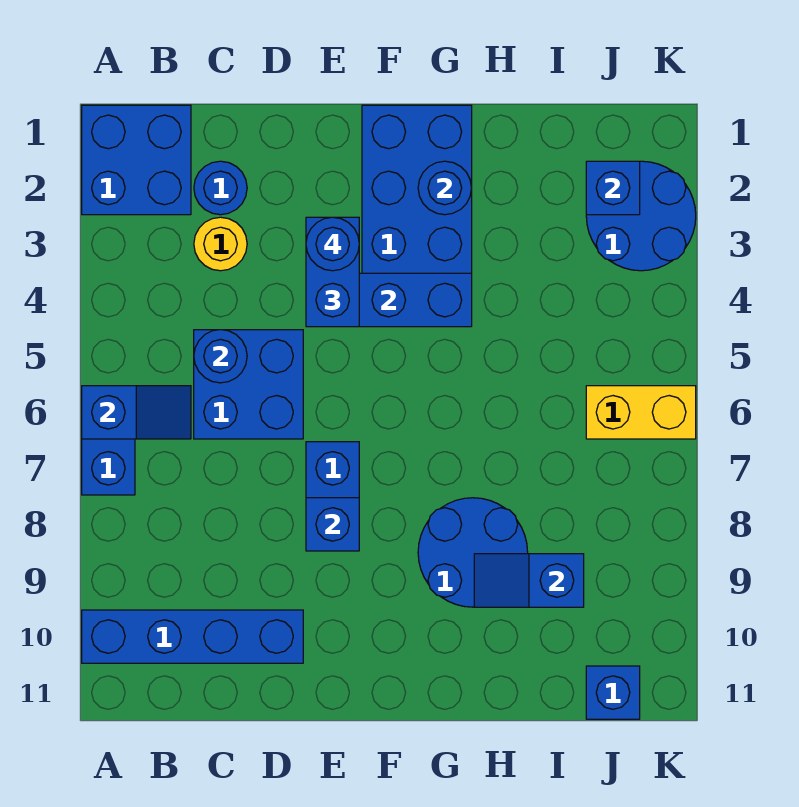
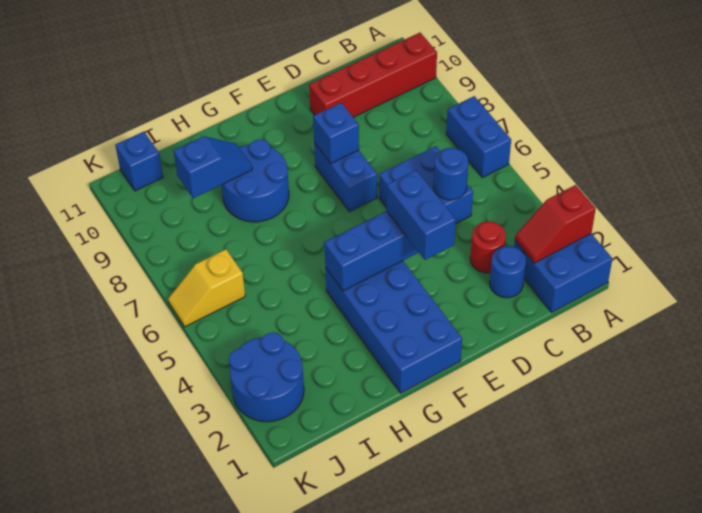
none -> red 1x2 slope [515,185,596,263]
blue 1x2 slope [82,386,191,439] -> none
blue 1x4 brick [82,610,303,663] -> red 1x4 brick [309,33,437,117]
yellow 1x1 round brick [194,217,247,271] -> red 1x1 round brick [470,221,506,273]
blue 1x1 round brick [306,217,359,271] -> none
blue 1x1 round brick [418,161,471,215] -> none
blue 1x1 brick [586,161,640,215] -> none
yellow 1x2 brick [586,386,696,439] -> yellow 1x2 slope [168,249,245,327]

